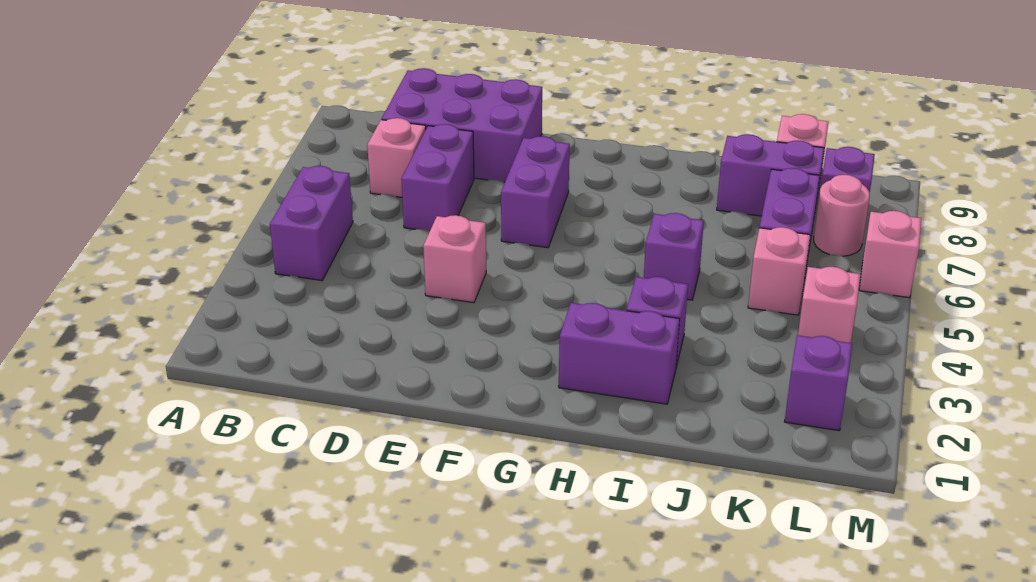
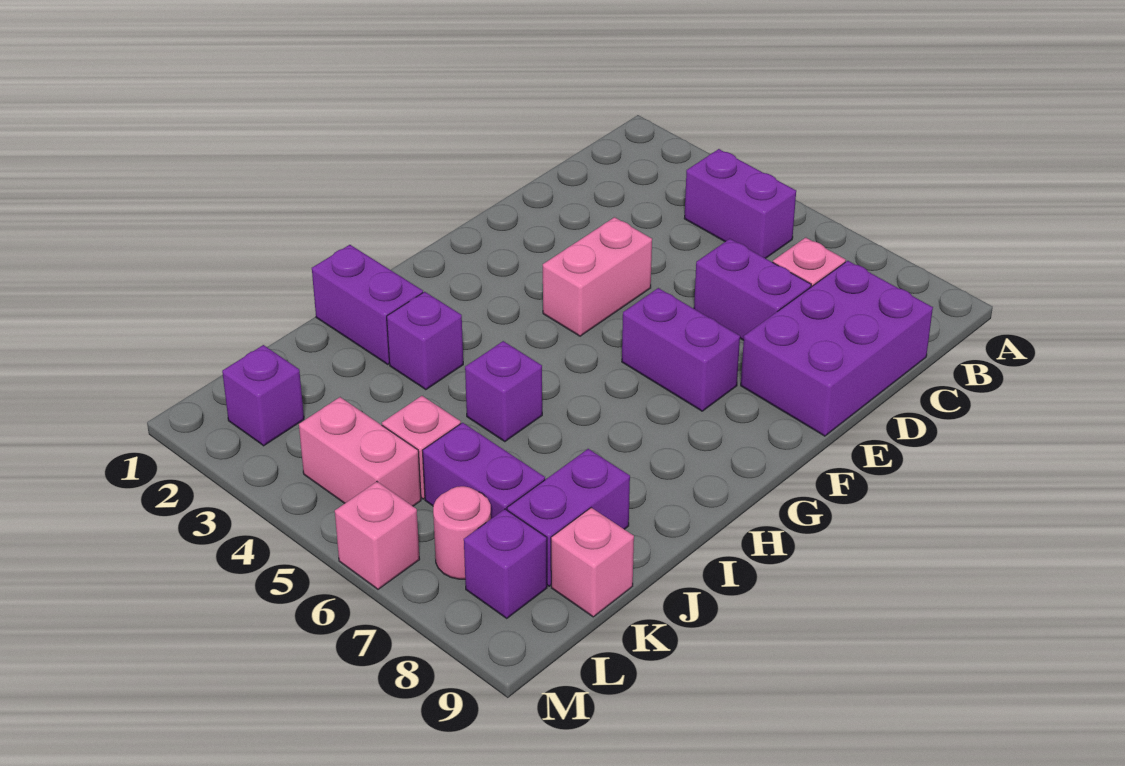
pink 1x1 brick [423,215,486,303] -> pink 1x2 brick [543,217,652,336]
purple 1x2 brick [559,303,680,404] -> purple 1x2 brick turned to [312,245,423,365]
pink 1x1 brick [798,267,860,343] -> pink 1x2 brick [299,397,421,506]

